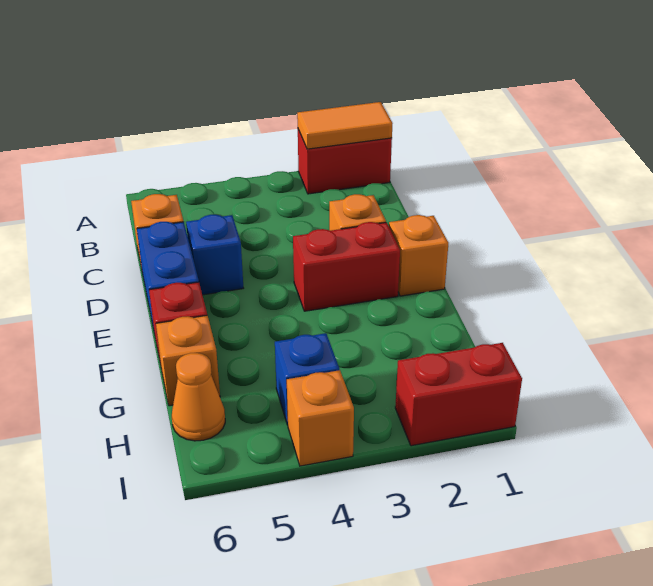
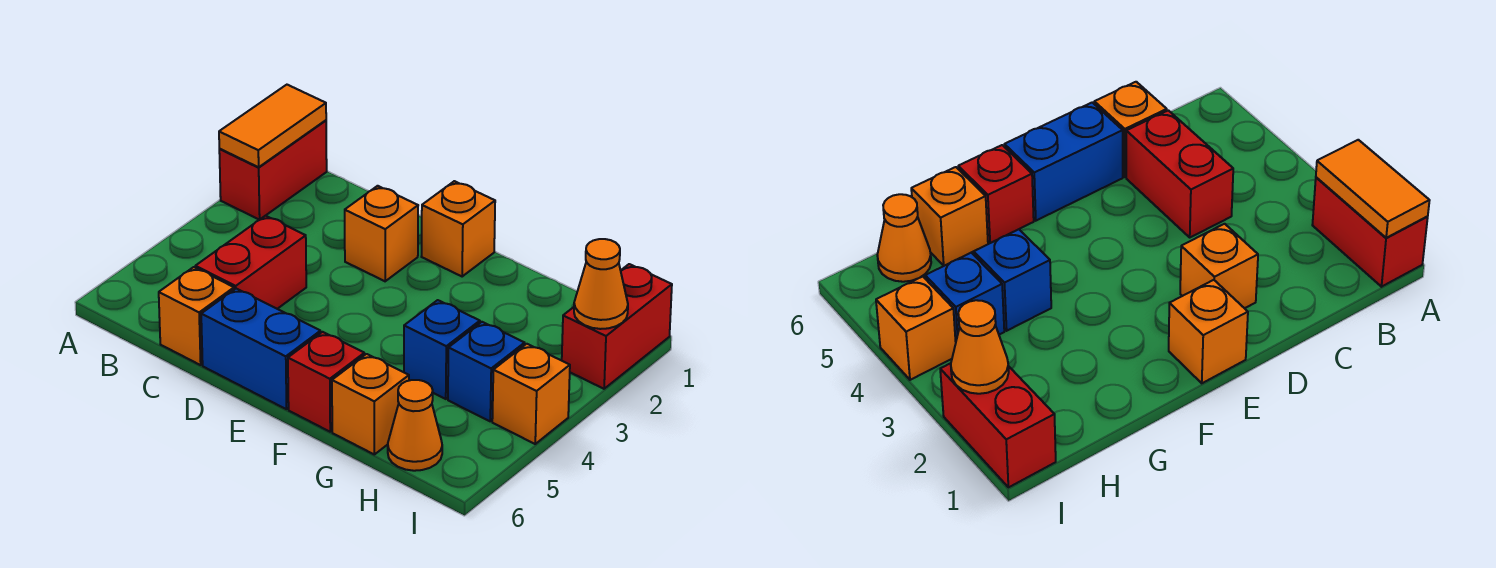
blue 1x1 brick [186,215,243,295] -> blue 1x1 brick moved to [404,300,480,399]
red 1x2 brick [293,222,400,311] -> red 1x2 brick moved to [195,216,306,309]
none -> orange 1x1 cone [574,239,628,329]

